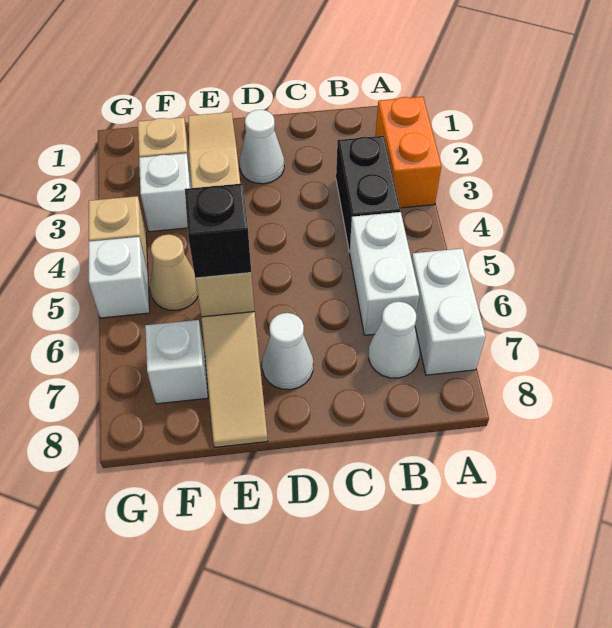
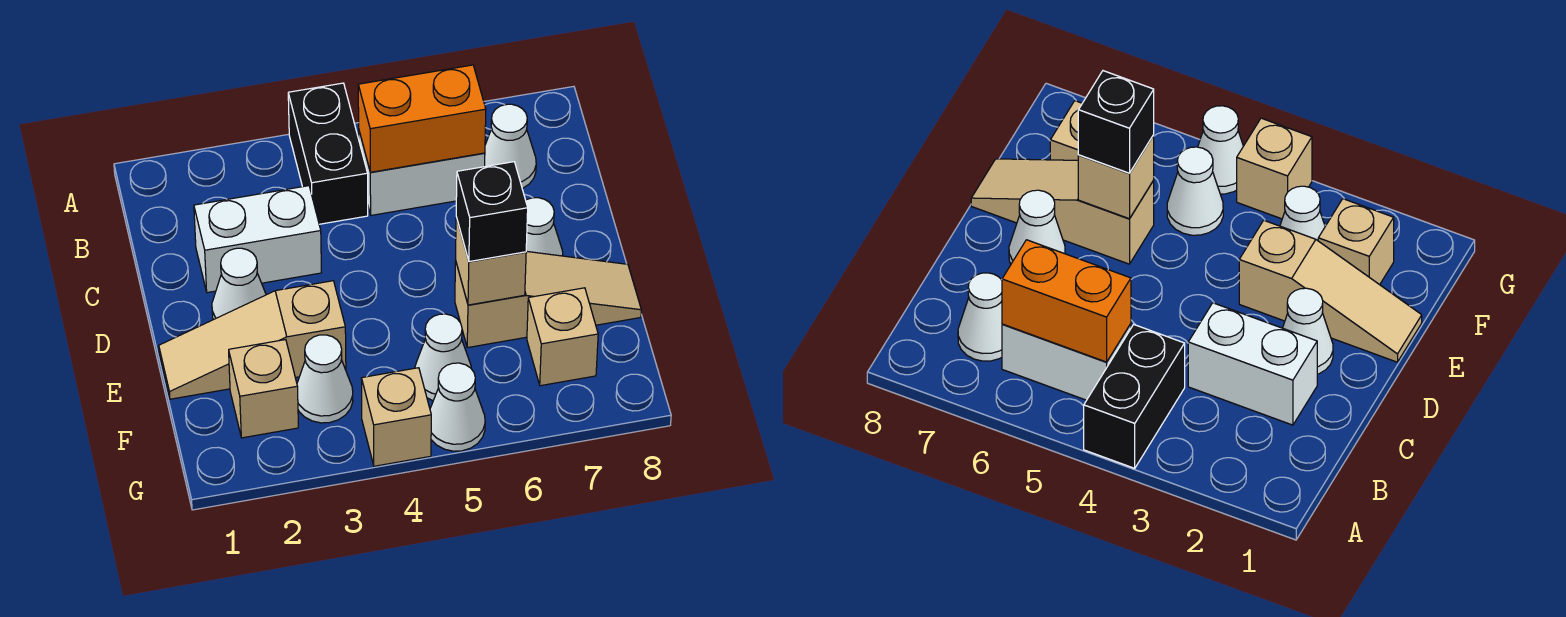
orange 1x2 brick [375,97,441,208] -> orange 1x2 brick moved to [358,65,486,172]
white 1x2 brick [412,248,486,375] -> white 1x2 brick moved to [194,186,321,293]
black 1x2 brick [336,136,400,252] -> black 1x2 brick turned to [288,83,368,224]
white 1x1 brick [139,153,192,232] -> white 1x1 cone [297,335,353,423]
tan 1x1 cone [150,235,198,310] -> white 1x1 cone [415,314,472,400]
white 1x1 brick [145,320,208,404] -> tan 1x1 brick [527,288,598,386]
white 1x1 brick [89,237,150,318] -> white 1x1 cone [430,363,485,451]

